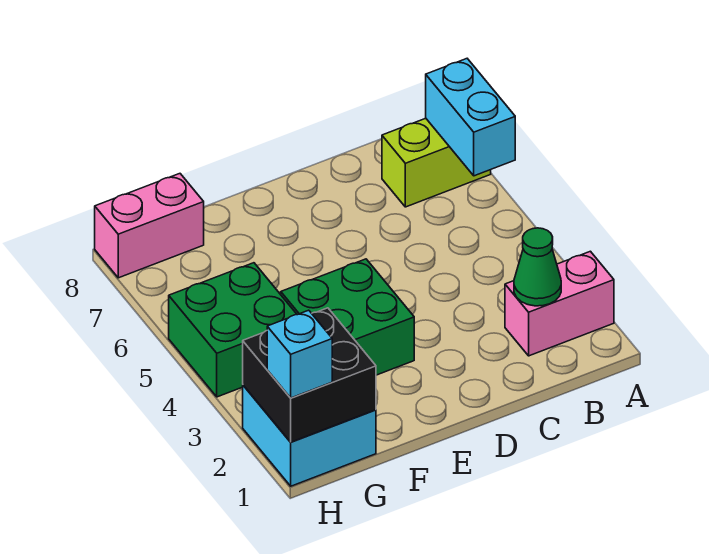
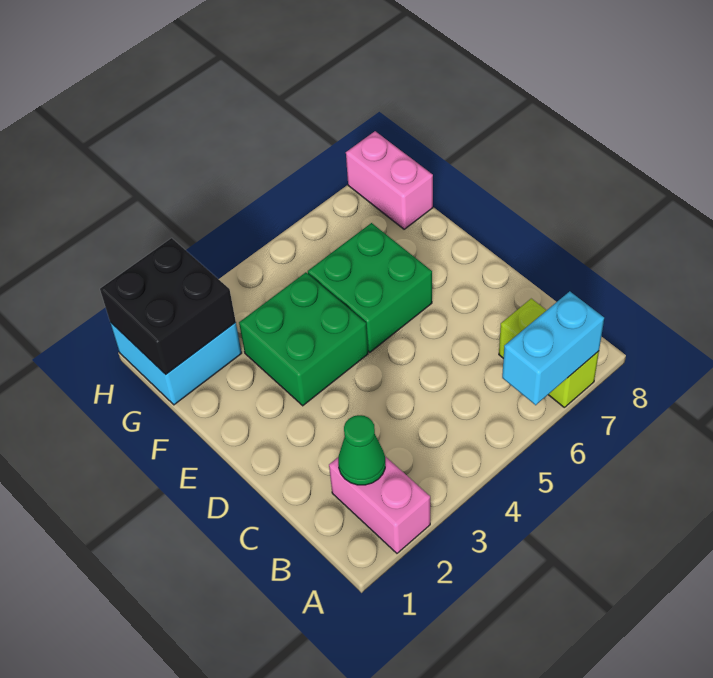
green 2x2 brick [169,263,297,397] -> green 2x2 brick moved to [308,223,432,352]
cyan 1x1 brick [267,310,332,398] -> none

